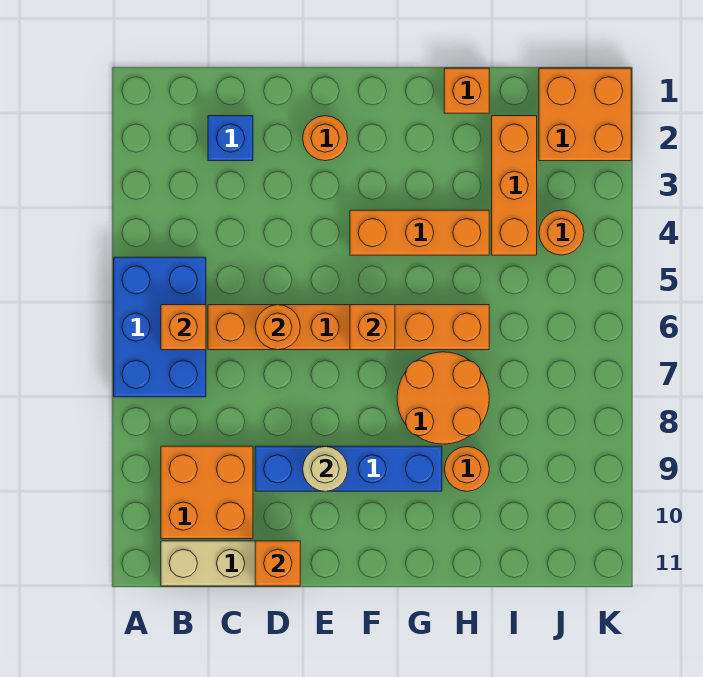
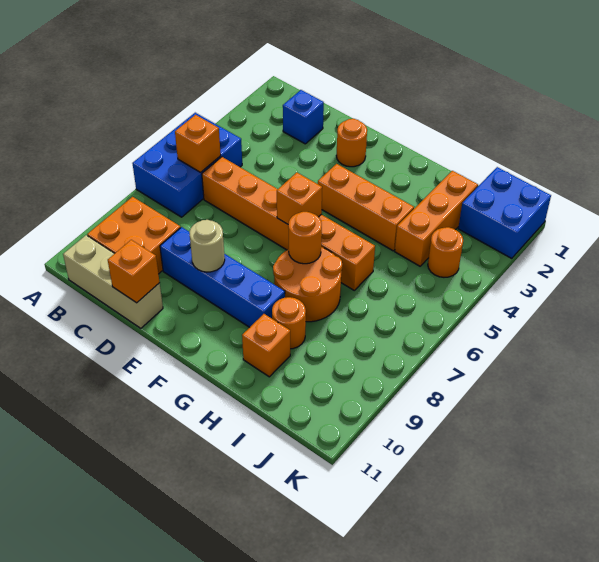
orange 1x1 round brick [255,305,300,350] -> orange 1x1 round brick moved to [288,212,322,264]
orange 1x1 brick [444,68,489,113] -> orange 1x1 brick moved to [242,314,290,377]
orange 2x2 brick [539,68,631,161] -> blue 2x2 brick [458,167,551,258]

